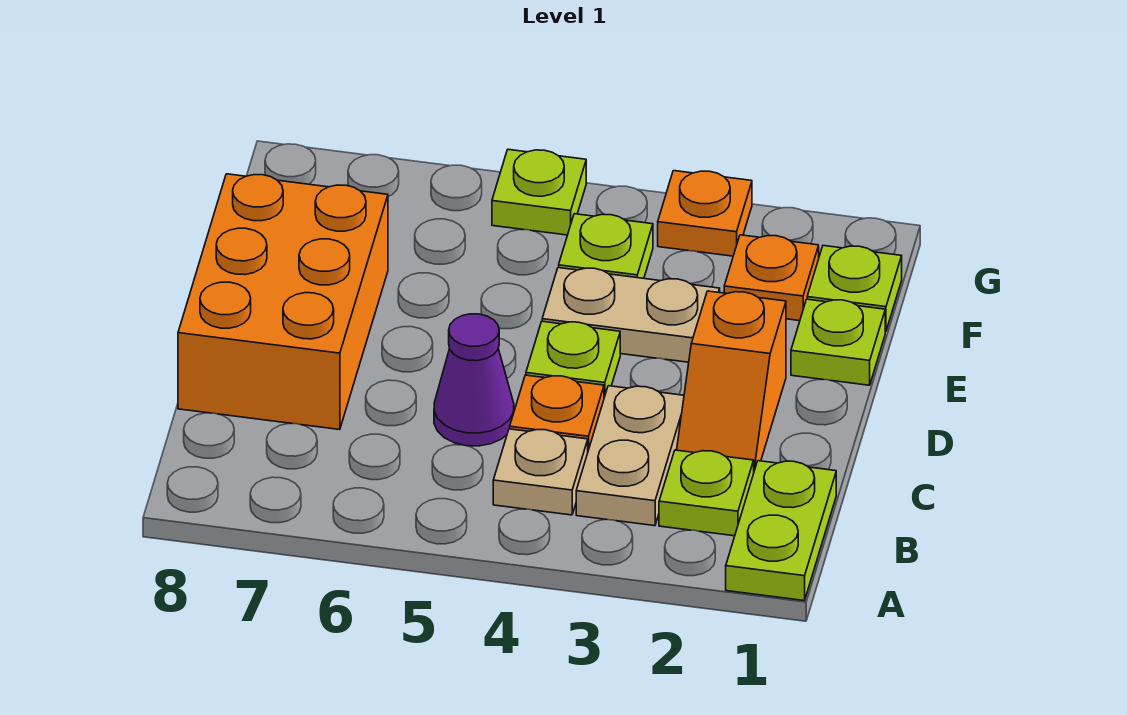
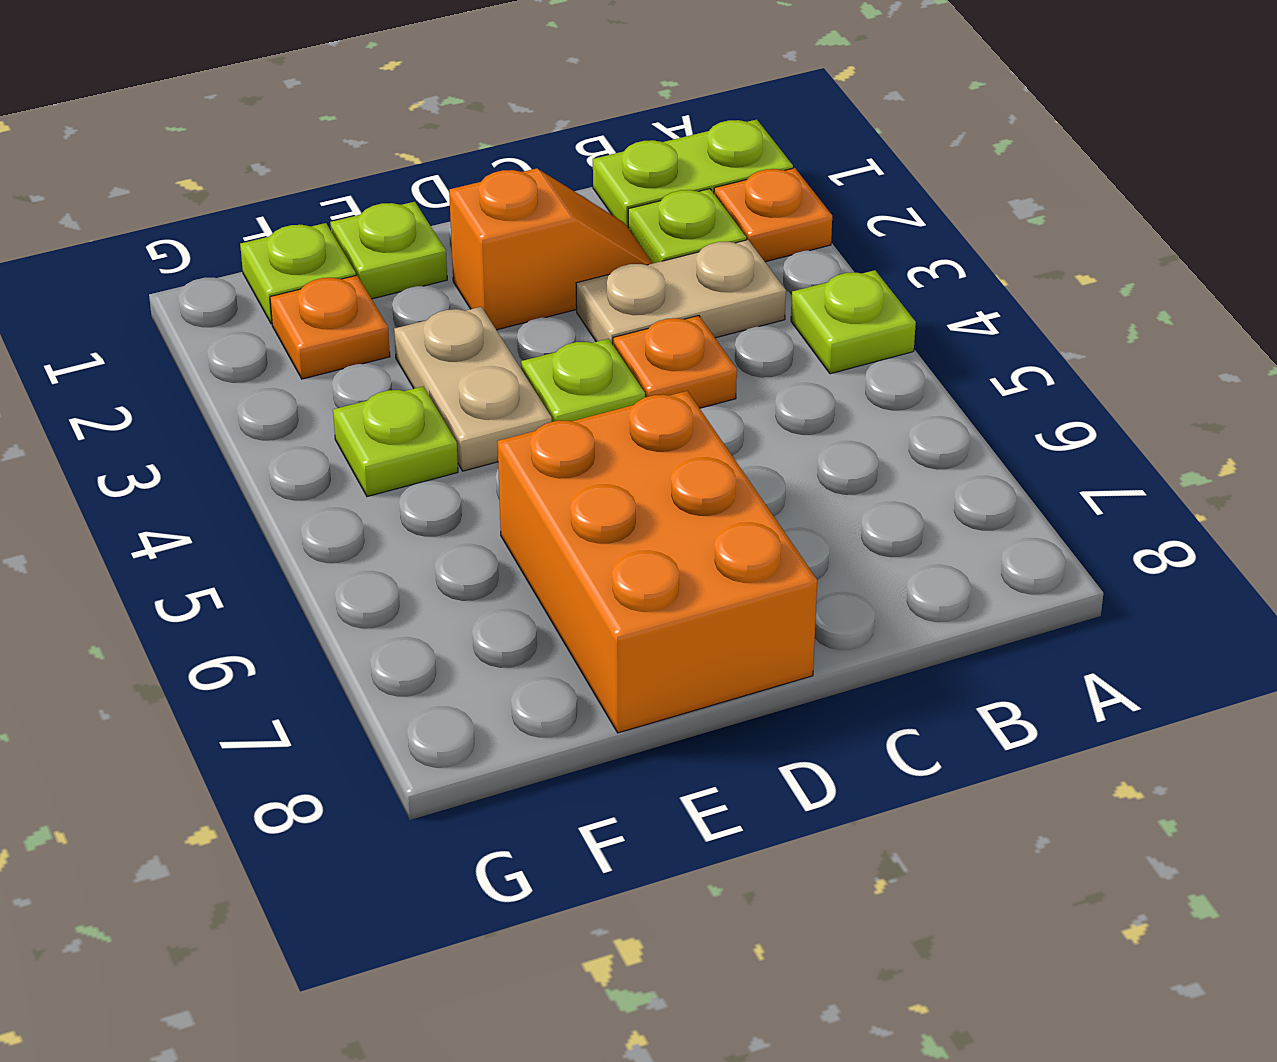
tan 1x1 plate [493,429,588,515] -> none
purple 1x1 cone [434,314,514,446] -> none
orange 2x3 brick [178,174,388,430] -> orange 2x3 brick turned to [497,391,817,733]
orange 1x1 plate [658,171,752,256] -> orange 1x1 plate moved to [714,168,832,262]
lime 1x1 plate [492,149,586,235] -> lime 1x1 plate moved to [791,270,916,374]

